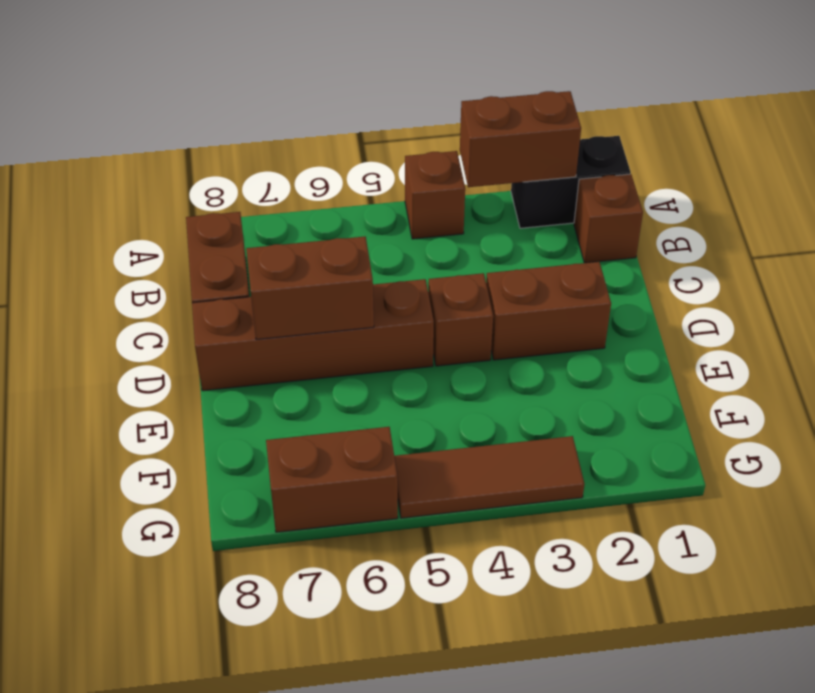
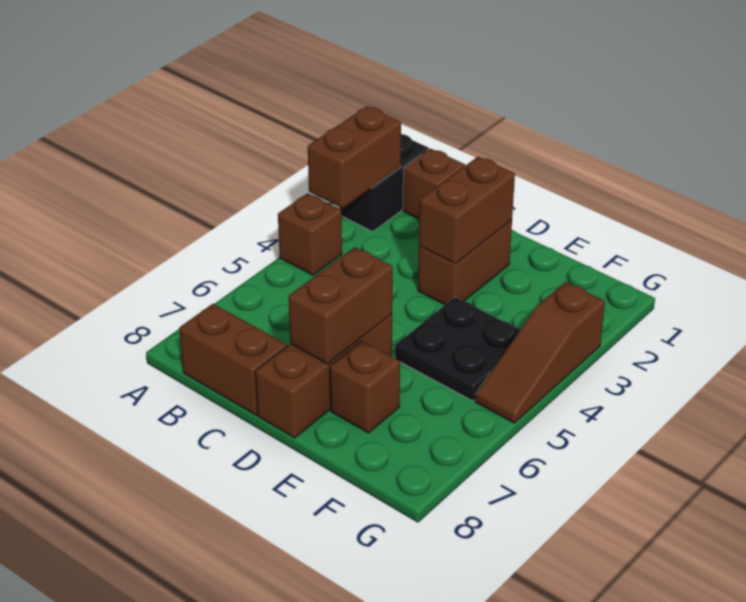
brown 1x1 brick [428,273,493,366] -> brown 1x1 brick moved to [330,341,400,433]
brown 1x4 brick [192,279,434,391] -> brown 1x3 brick [255,314,392,438]
none -> black 2x2 plate [395,297,520,401]
brown 1x3 tile [394,436,584,518] -> brown 1x3 slope [475,282,605,423]
brown 1x2 brick [266,427,398,532] -> brown 1x2 brick moved to [419,157,515,264]

